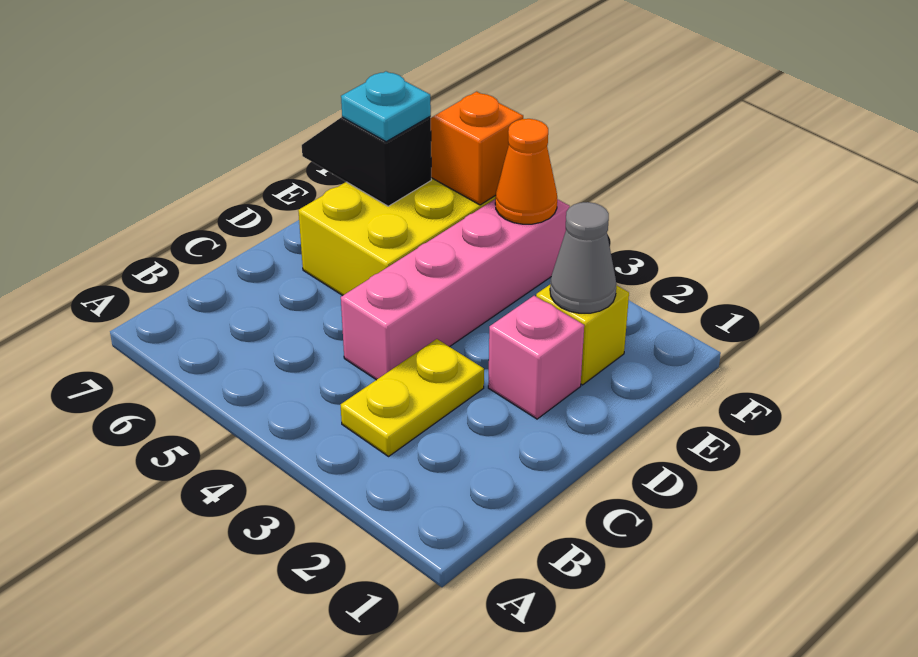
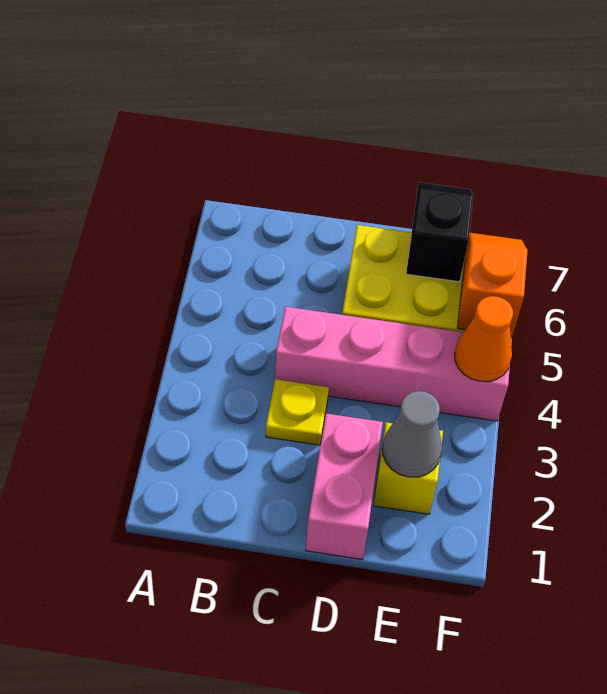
yellow 1x2 plate [341,339,484,456] -> yellow 1x1 plate [266,379,329,445]
pink 1x1 brick [488,296,584,419] -> pink 1x2 brick [306,414,383,560]
cyan 1x1 plate [341,71,431,142] -> none

